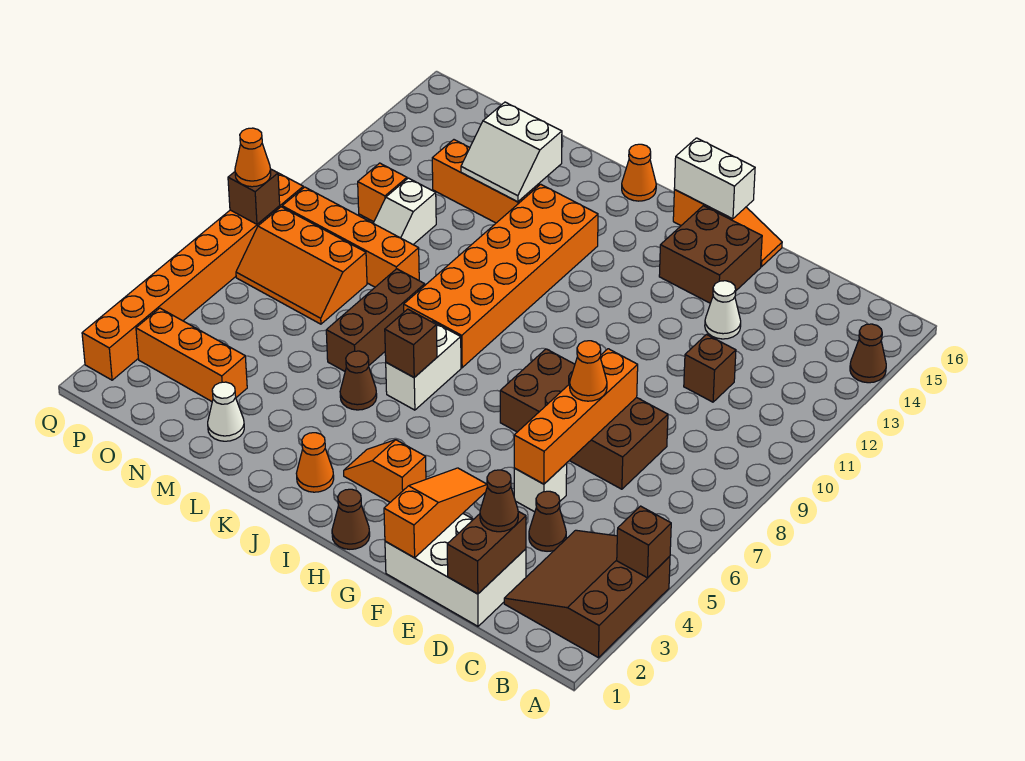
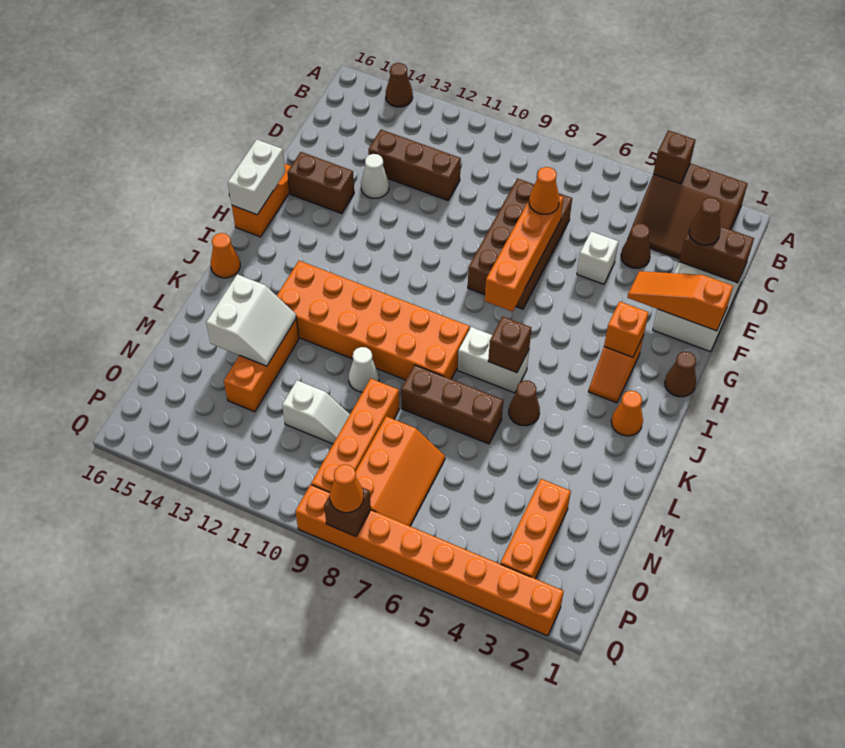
brown 1x1 brick [684,335,736,402] -> brown 1x3 brick [368,129,461,200]
orange 1x4 brick [514,349,638,484] -> orange 1x4 brick turned to [485,196,564,312]
brown 2x2 brick [659,206,762,303] -> brown 1x2 brick [287,152,354,214]
white 1x1 cone [208,382,244,441] -> white 1x1 cone moved to [349,347,379,392]
orange 1x1 brick [358,163,407,222] -> orange 1x1 brick moved to [604,301,649,357]

